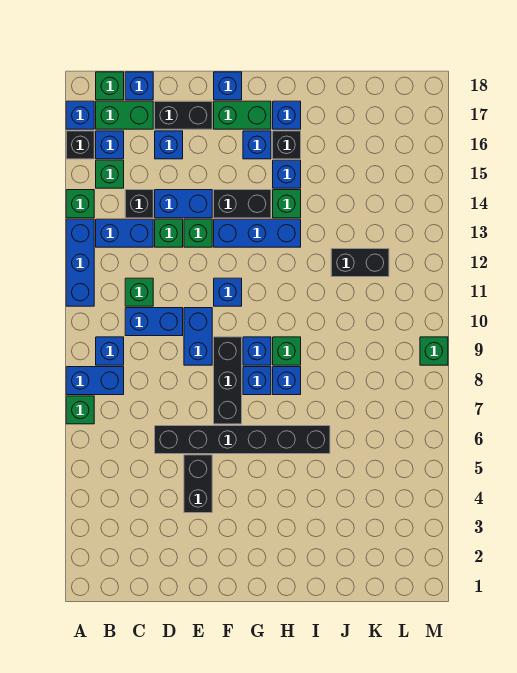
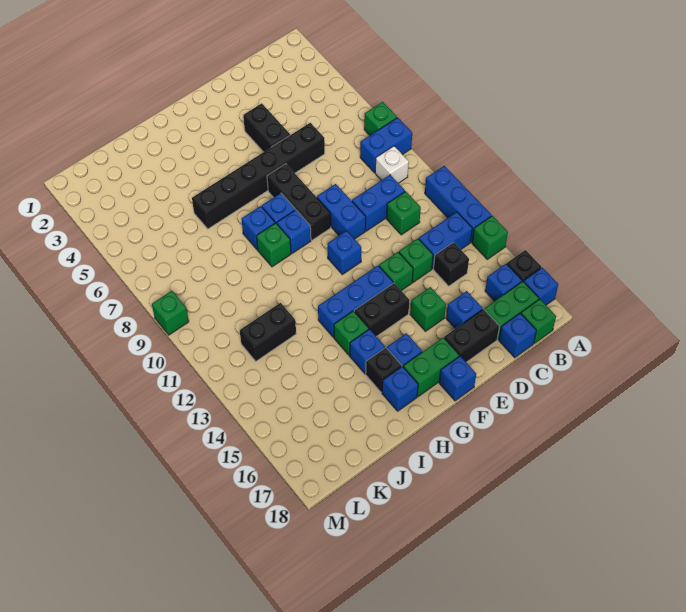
blue 1x1 brick [96,337,124,365] -> white 1x1 brick [375,146,409,183]
green 1x1 brick [96,160,124,188] -> green 1x1 brick moved to [410,287,446,331]
blue 1x2 brick [155,190,212,218] -> none

